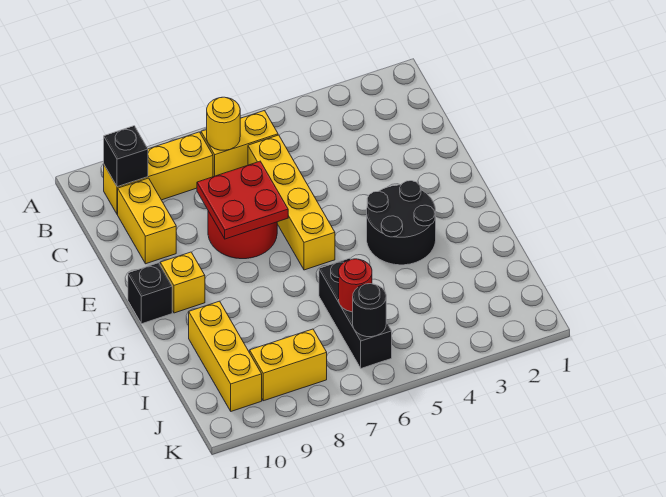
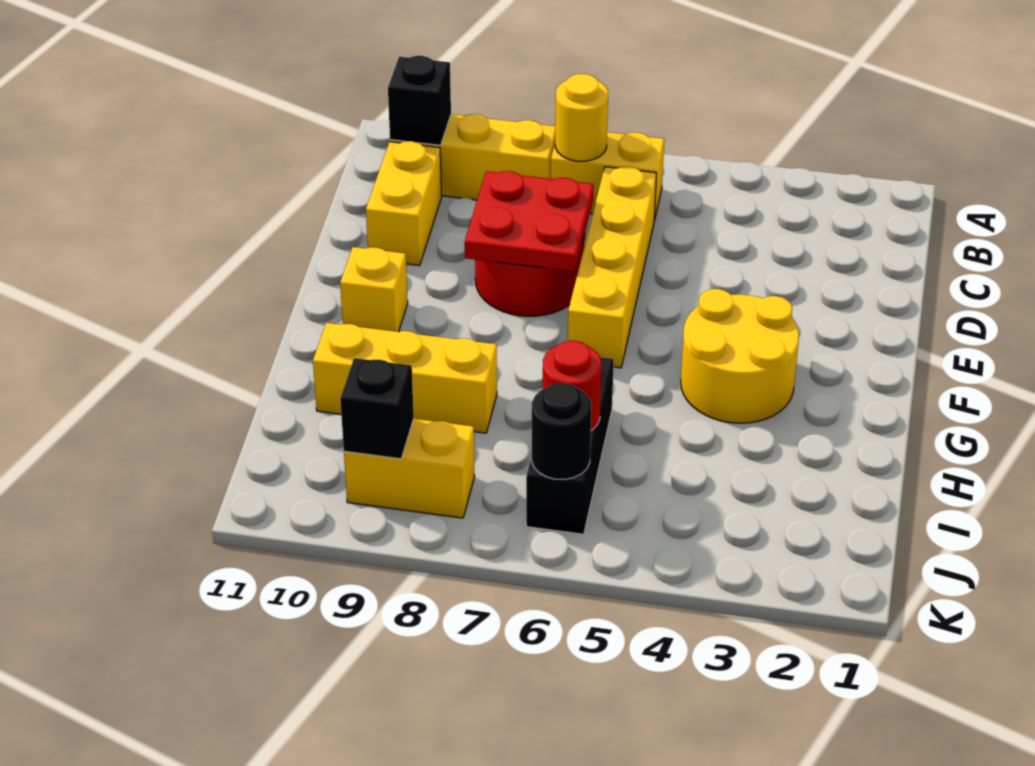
black 2x2 round brick [367,181,436,265] -> yellow 2x2 round brick [681,289,799,423]
black 1x1 brick [128,263,172,324] -> black 1x1 brick moved to [340,358,414,459]
yellow 1x3 brick [189,301,262,411] -> yellow 1x3 brick turned to [313,323,497,433]

